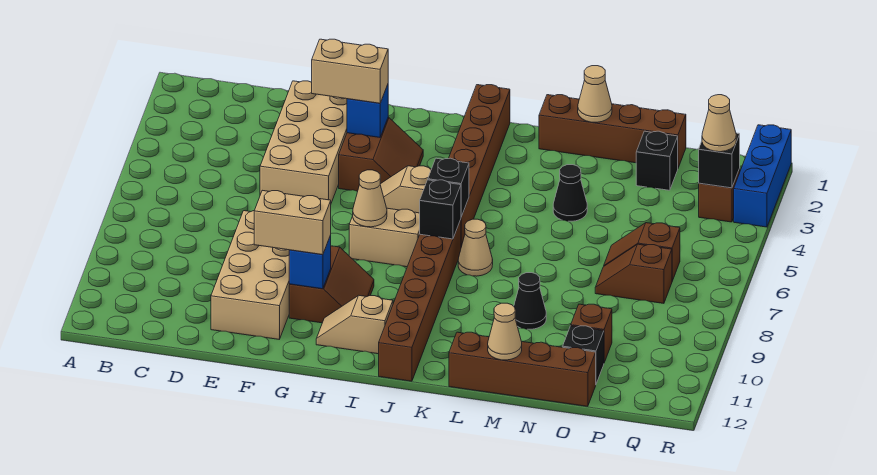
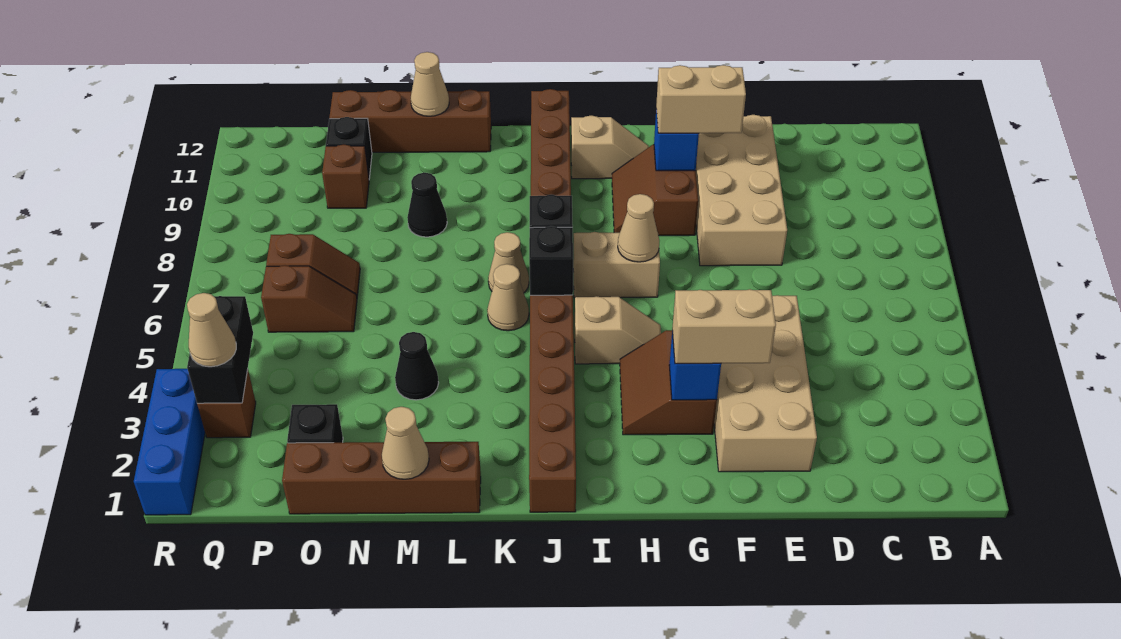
none -> tan 1x1 cone [487,264,529,331]
black 1x1 brick [699,133,740,188] -> black 1x2 brick [187,296,253,403]

